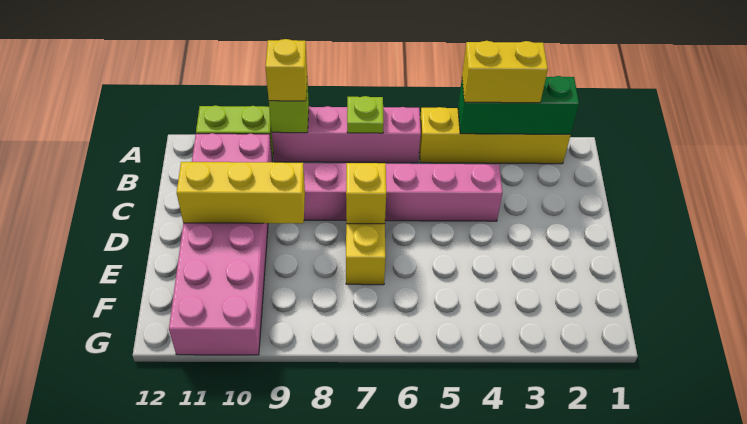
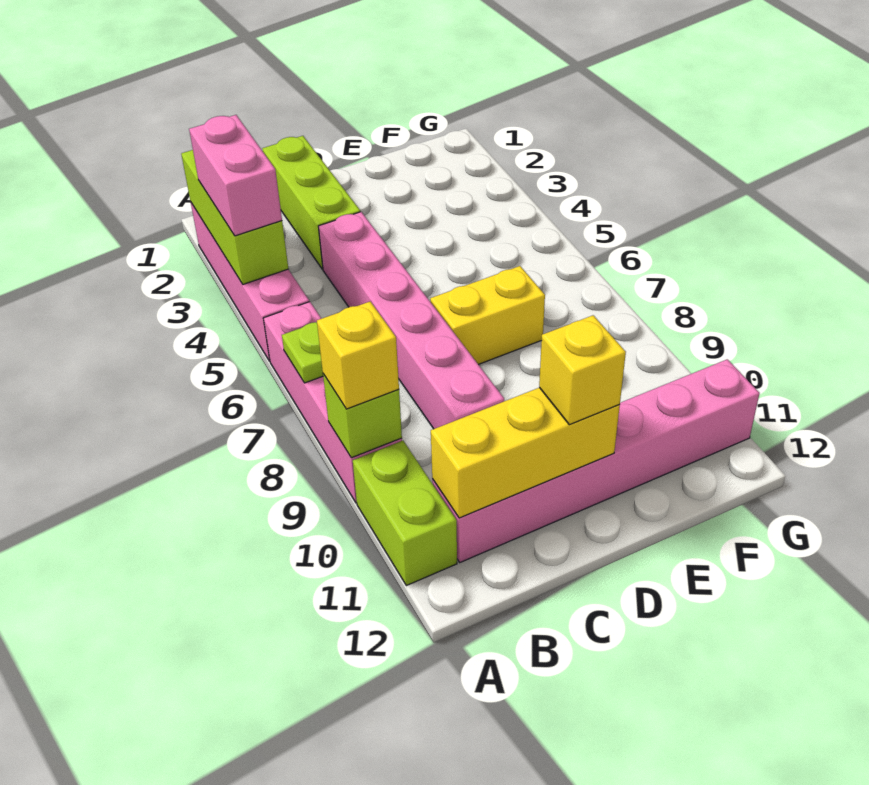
yellow 1x4 brick [419,107,571,164] -> pink 1x4 brick [191,203,309,361]
green 1x3 brick [458,76,579,135] -> lime 1x3 brick [181,150,288,284]
yellow 1x2 brick [462,41,548,103] -> pink 1x2 brick [189,115,282,236]
pink 2x6 brick [169,133,272,355] -> pink 1x6 brick [432,359,760,562]
none -> lime 1x3 brick [262,136,360,269]
yellow 1x1 brick [346,163,386,224] -> yellow 1x1 brick moved to [539,315,626,425]
yellow 1x3 brick [177,162,305,223] -> yellow 1x3 brick turned to [431,388,620,518]

